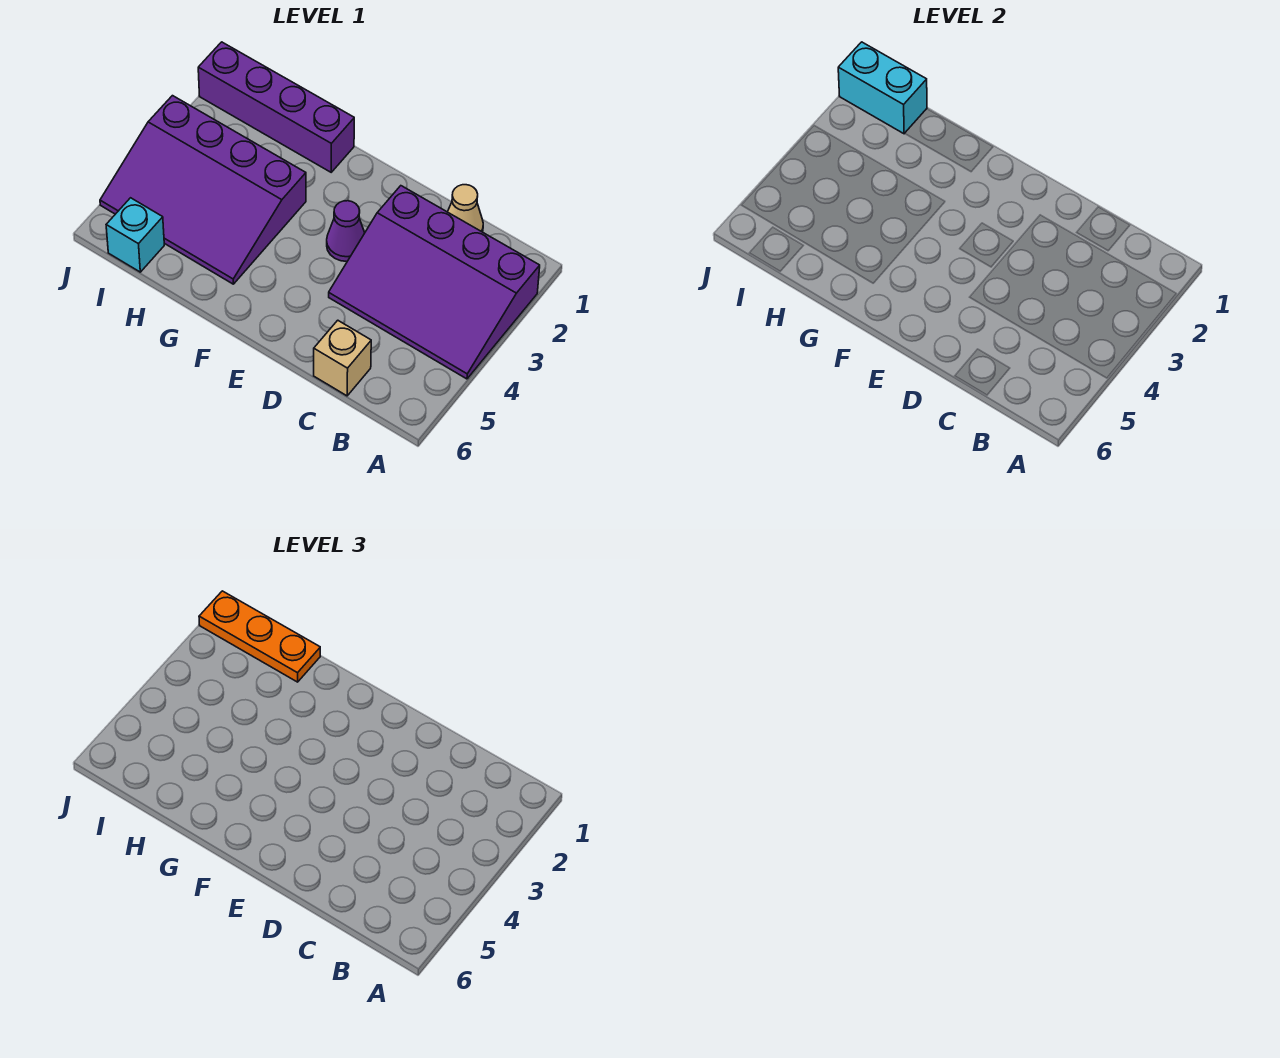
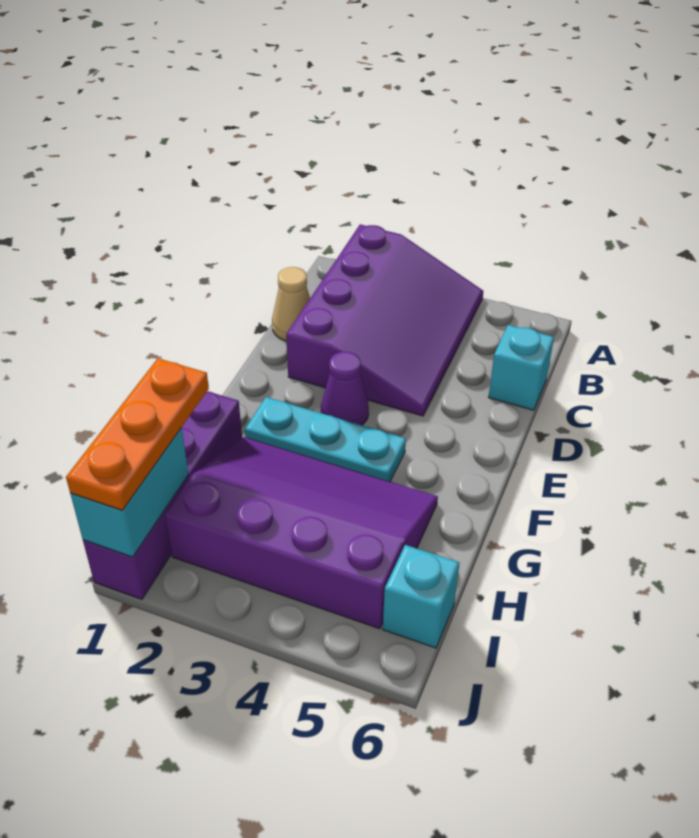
tan 1x1 brick [314,320,371,396] -> cyan 1x1 brick [489,325,554,410]
none -> cyan 1x3 plate [245,397,406,481]
purple 3x4 slope [100,96,306,284] -> purple 3x4 slope turned to [165,437,438,629]

